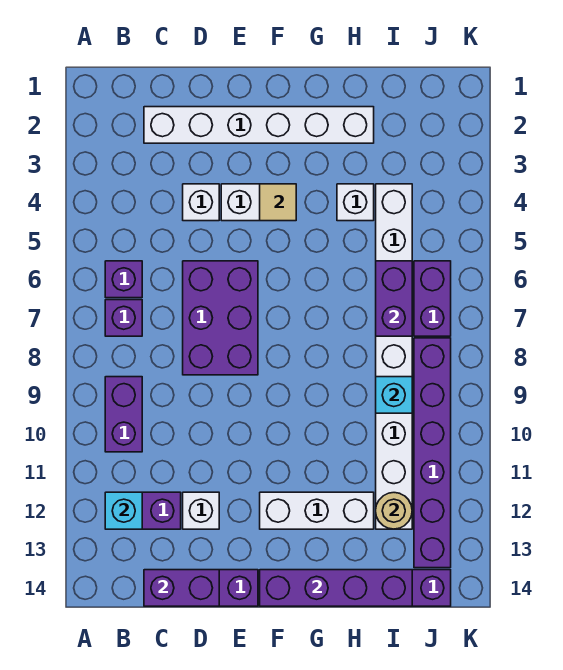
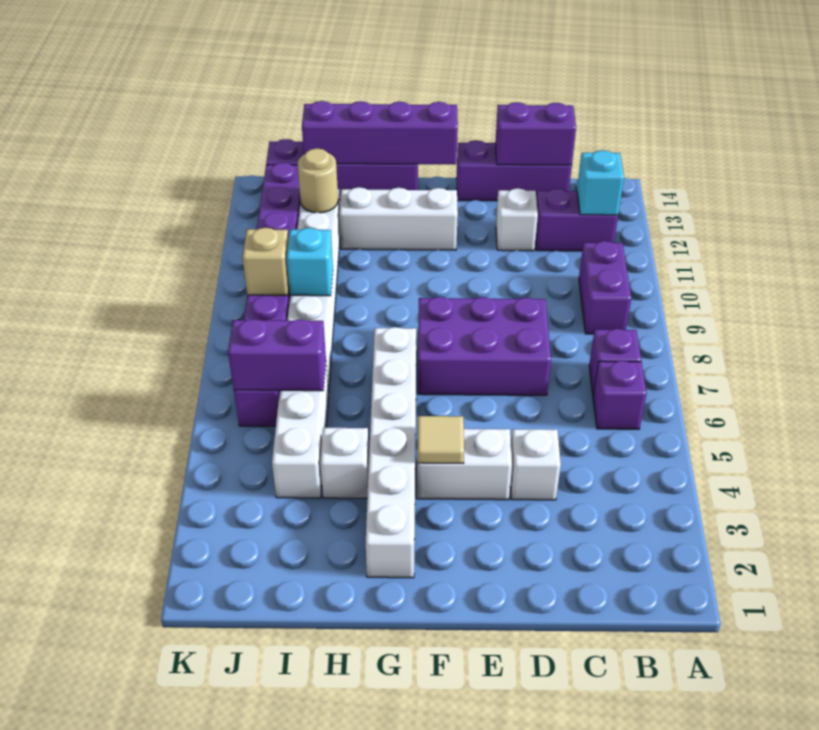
white 1x6 brick [144,107,374,143] -> white 1x6 brick turned to [366,327,416,578]
purple 2x3 brick [183,261,258,375] -> purple 2x3 brick turned to [418,297,551,395]
purple 1x2 brick [376,261,412,336] -> purple 1x2 brick turned to [228,319,326,391]
none -> tan 1x1 brick [243,228,289,295]

